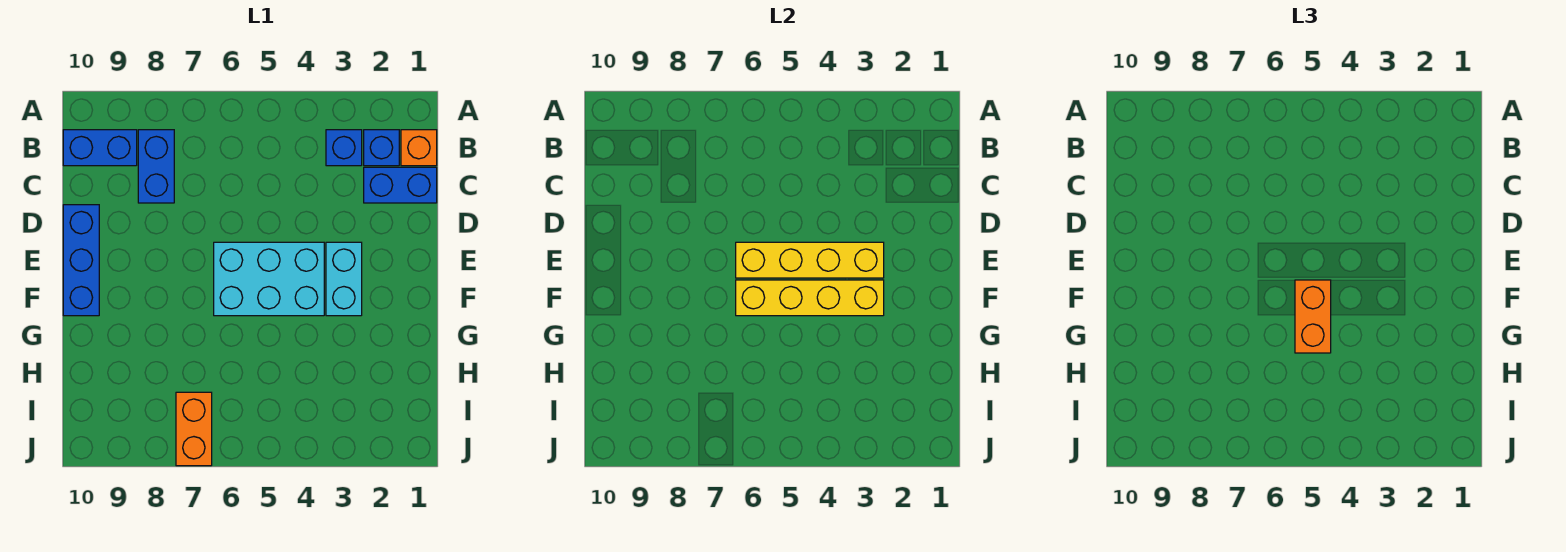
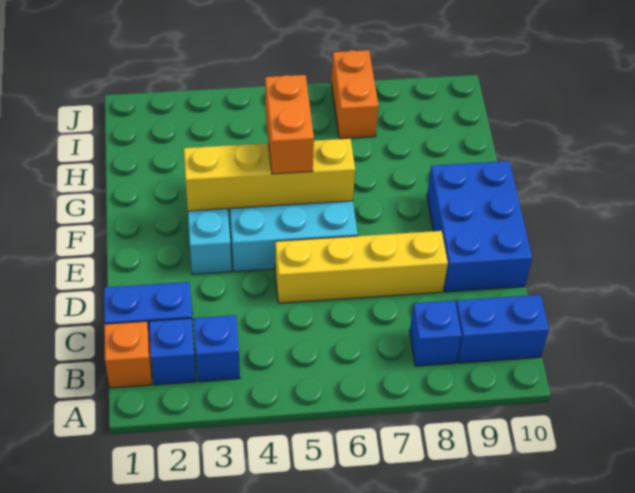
blue 1x2 brick [138,130,174,203] -> blue 1x1 brick [410,300,462,366]
blue 1x3 brick [63,205,99,316] -> blue 2x3 brick [427,161,532,292]
yellow 1x4 brick [736,242,884,278] -> yellow 1x4 brick moved to [275,231,448,303]

